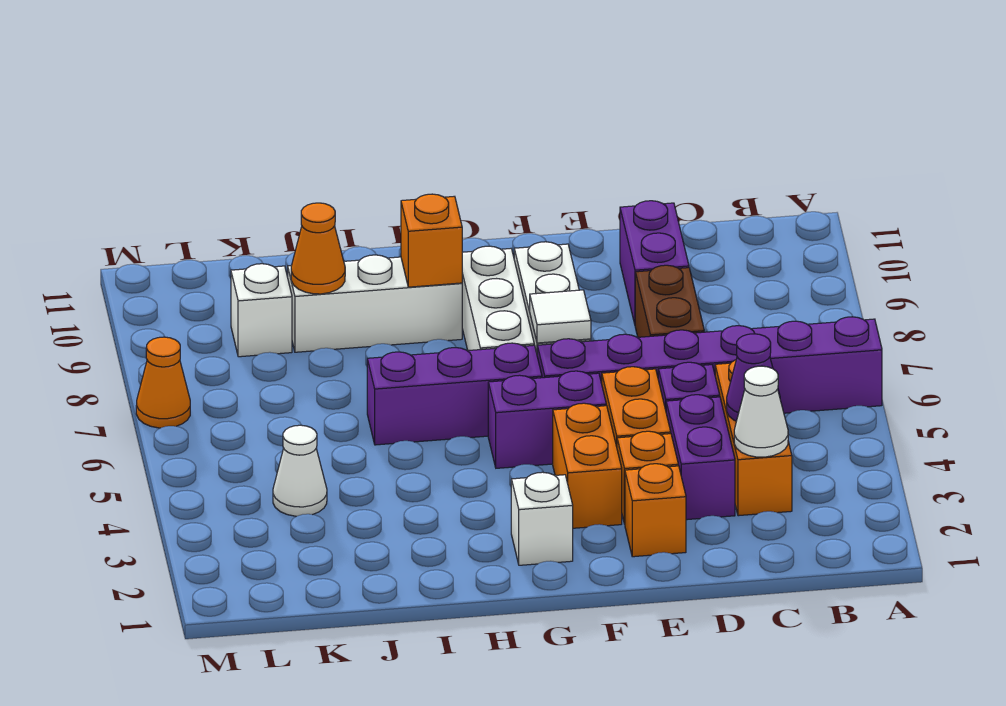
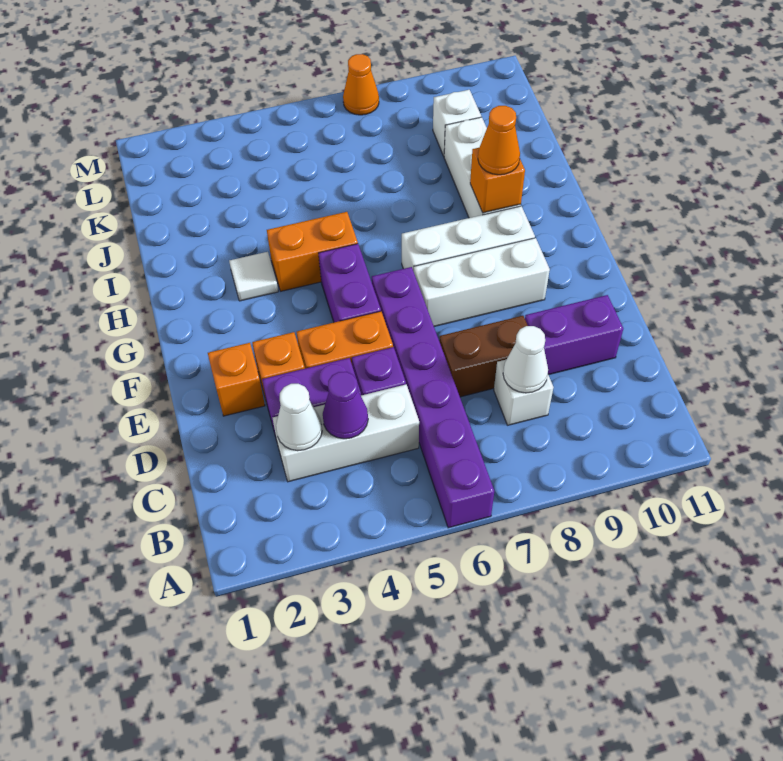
orange 1x3 brick [715,360,792,516] -> white 1x3 brick [273,385,419,482]
orange 1x2 brick [553,403,622,528] -> orange 1x2 brick moved to [267,212,358,291]
white 1x1 tile [530,290,591,343] -> white 1x1 tile moved to [229,252,278,301]
white 1x1 brick [511,472,573,565] -> white 1x1 brick moved to [494,360,554,425]
purple 1x3 brick [367,343,542,445] -> none
orange 1x1 cone [291,203,345,294] -> orange 1x1 cone moved to [478,106,520,175]
white 1x1 cone [273,425,327,516] -> white 1x1 cone moved to [503,326,548,393]

